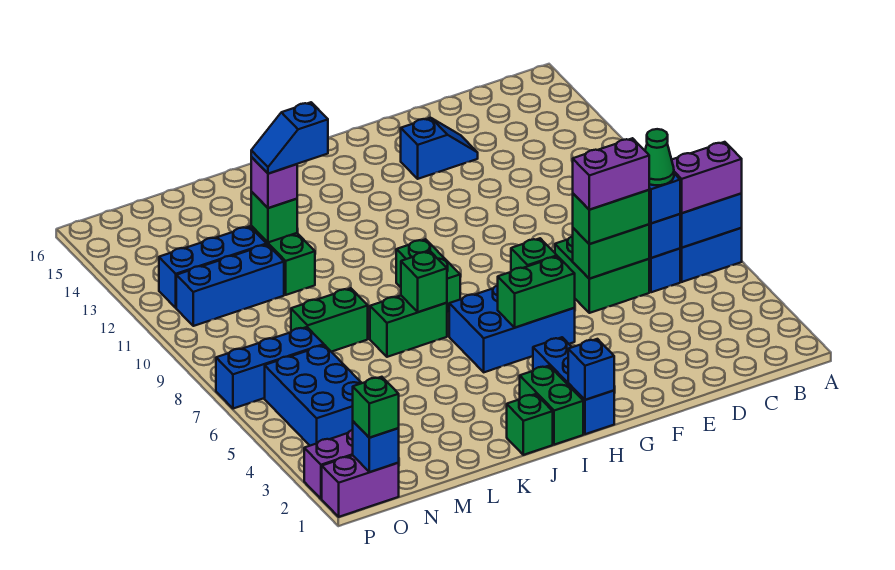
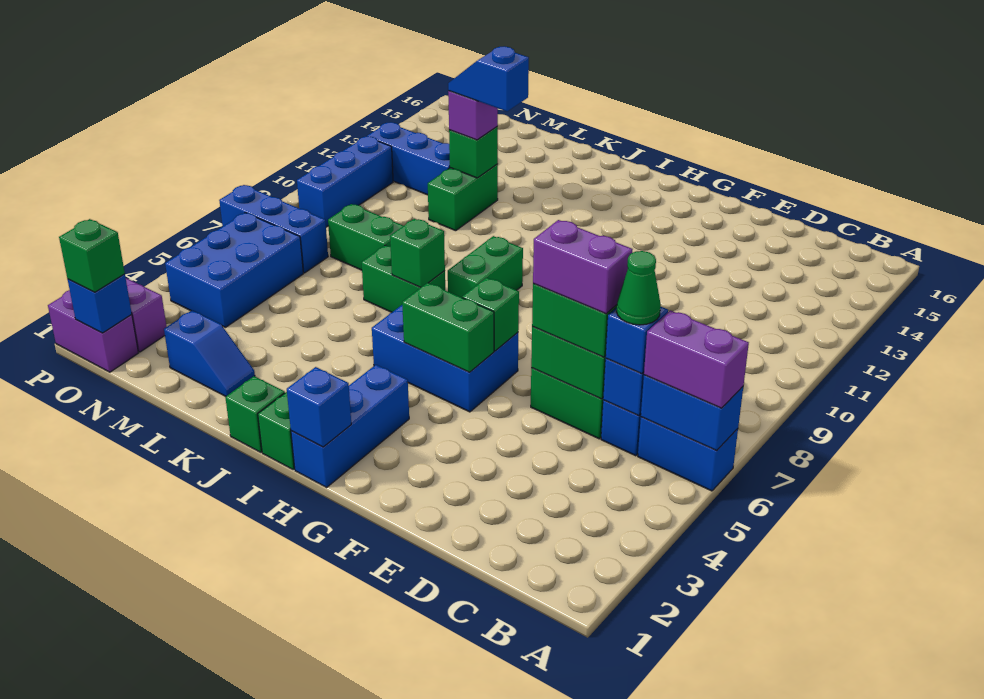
blue 1x2 slope [401,118,478,179] -> blue 1x2 slope moved to [164,310,255,396]
blue 1x3 brick [176,244,284,326] -> blue 1x3 brick turned to [297,136,393,227]

